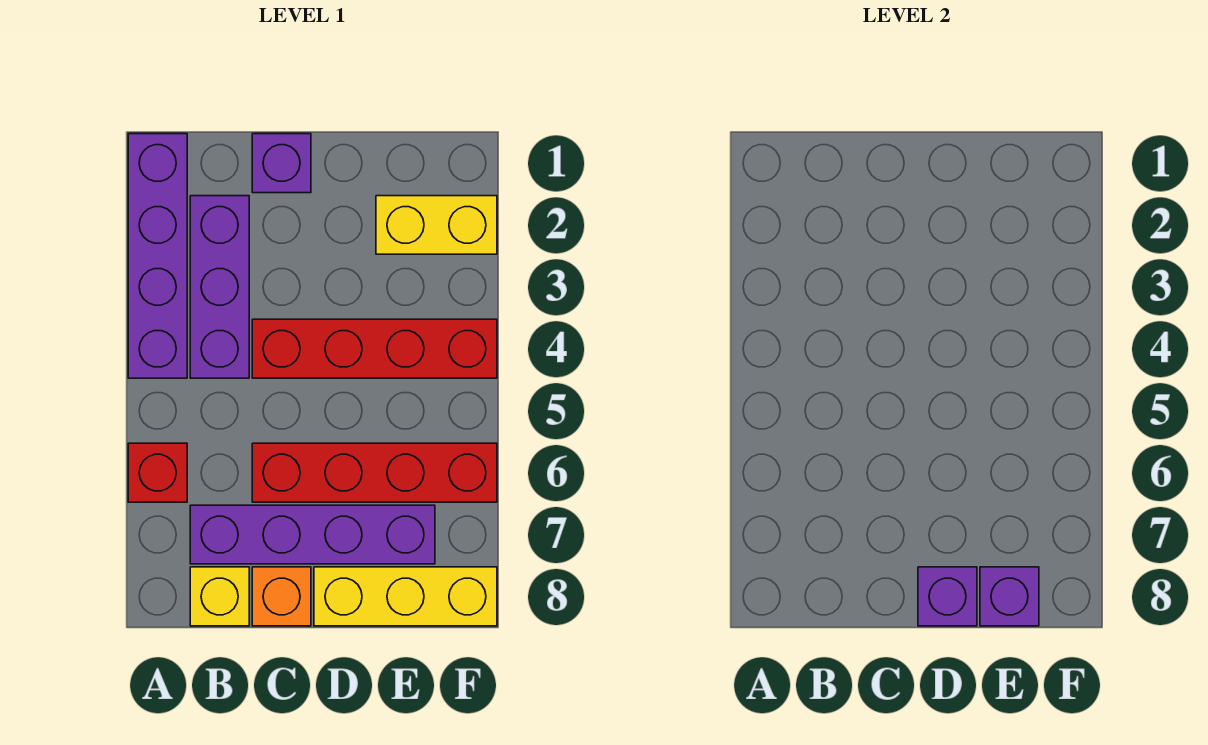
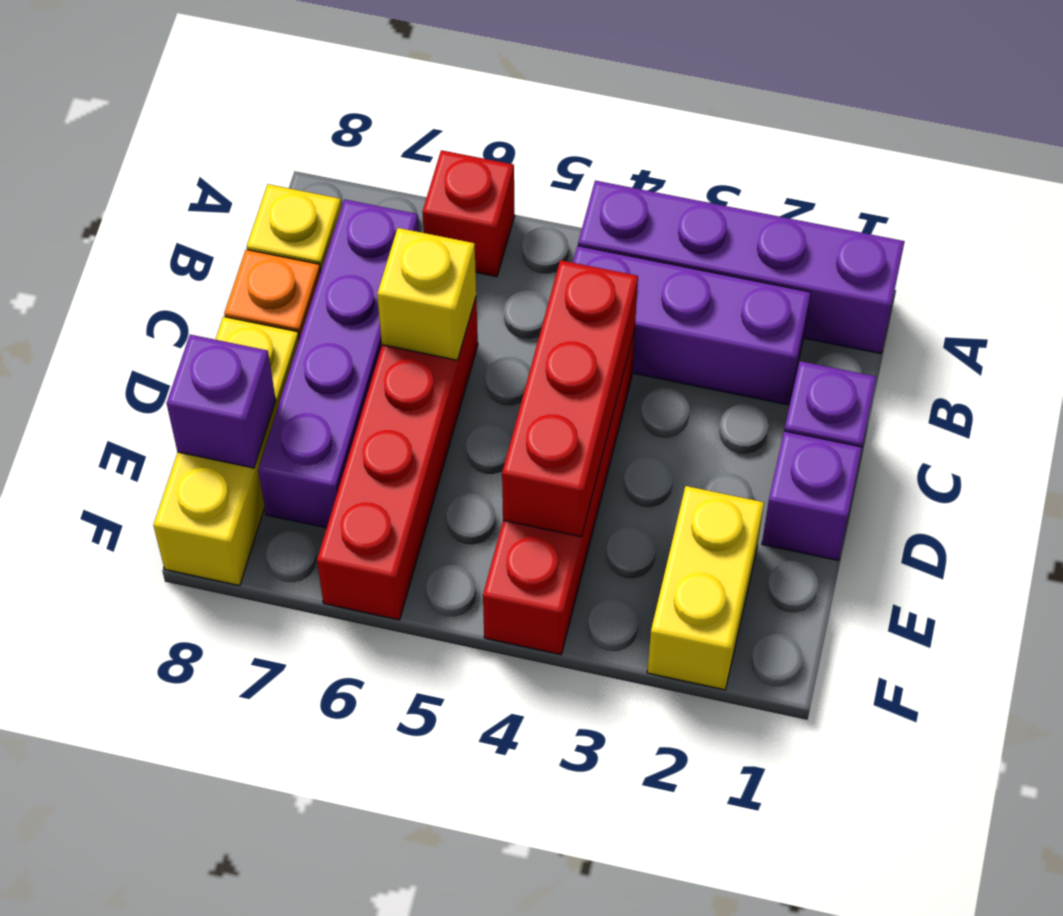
none -> red 1x3 brick [502,260,638,537]
none -> yellow 1x1 brick [377,228,476,360]
purple 1x1 brick [918,567,977,626] -> purple 1x1 brick moved to [762,431,862,560]

